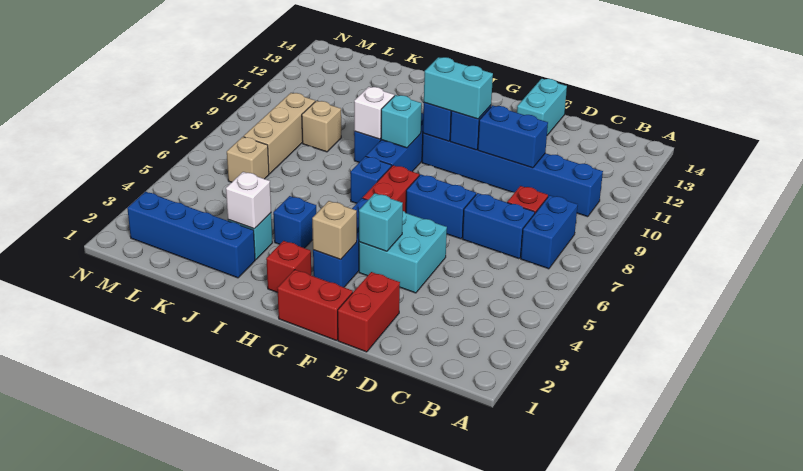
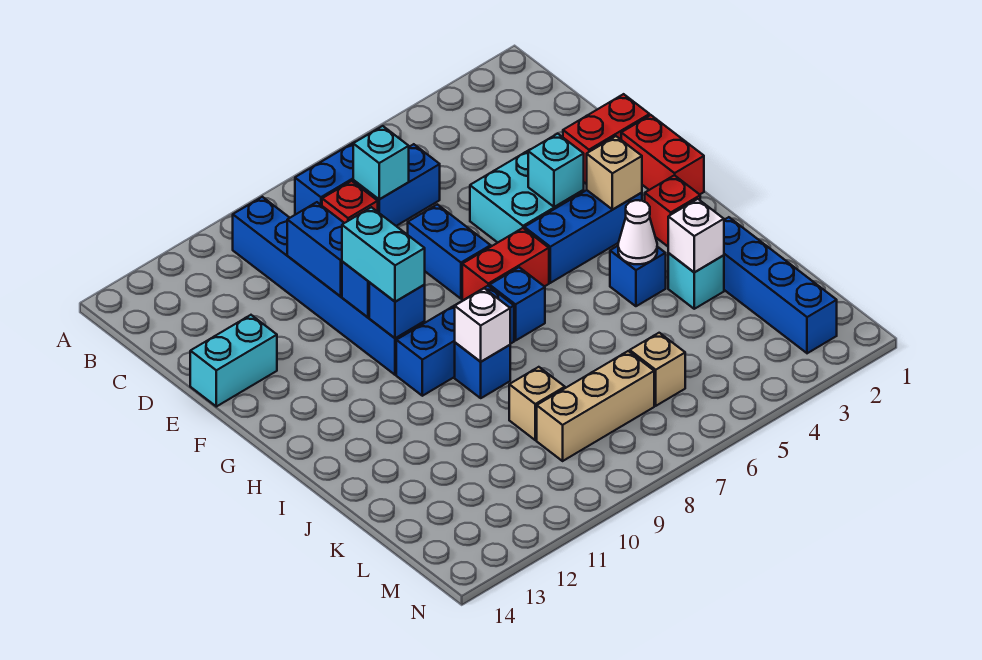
blue 1x2 brick [462,193,535,259] -> blue 1x2 brick turned to [353,144,440,226]
cyan 1x1 brick [381,95,422,148] -> cyan 1x1 brick moved to [353,126,409,199]
none -> white 1x1 cone [618,200,657,264]

